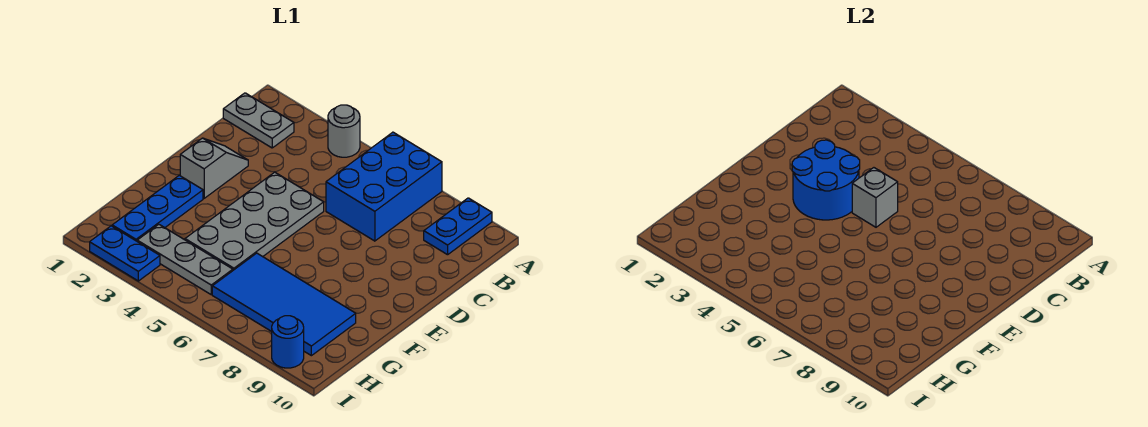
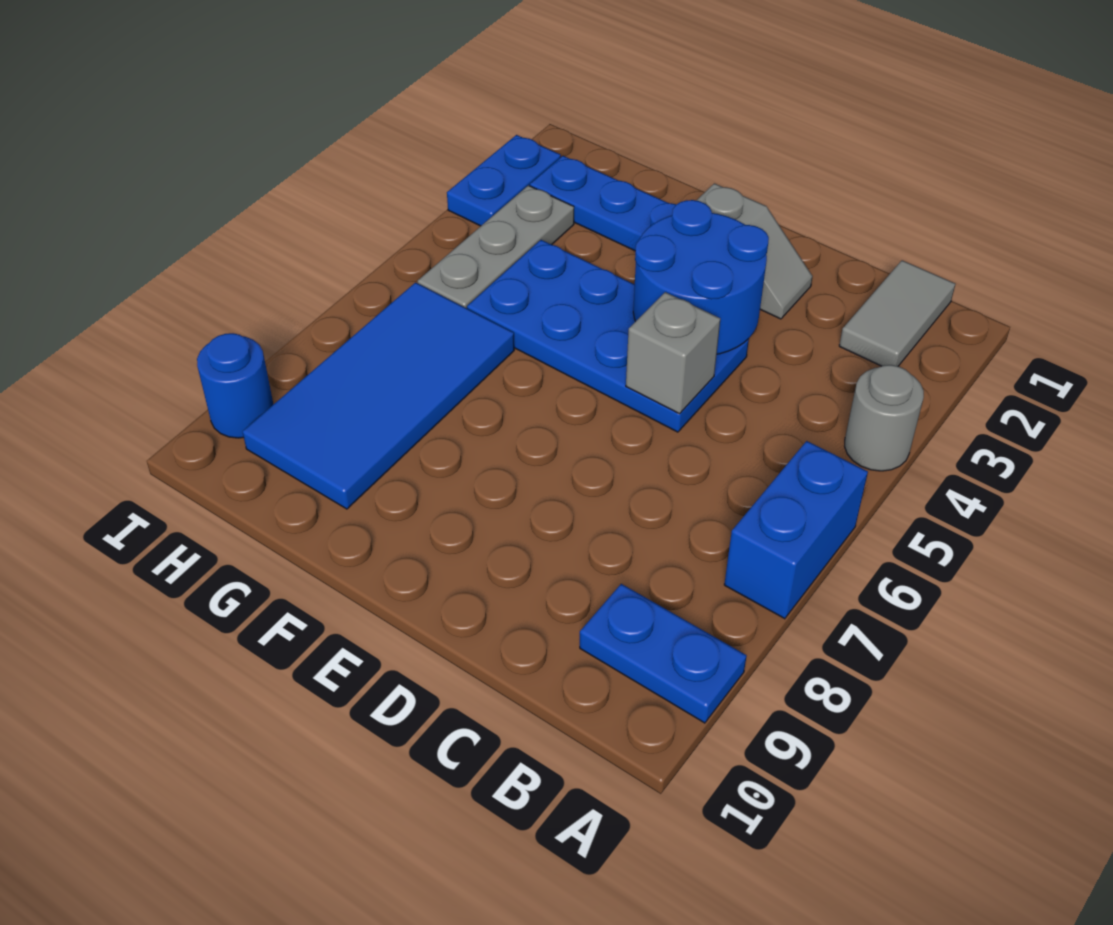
blue 2x3 brick [326,132,442,241] -> blue 1x2 brick [724,441,868,619]
grey 1x2 plate [223,93,294,148] -> grey 1x2 tile [839,260,955,366]
grey 2x4 plate [185,172,324,270] -> blue 2x4 plate [467,240,749,432]

